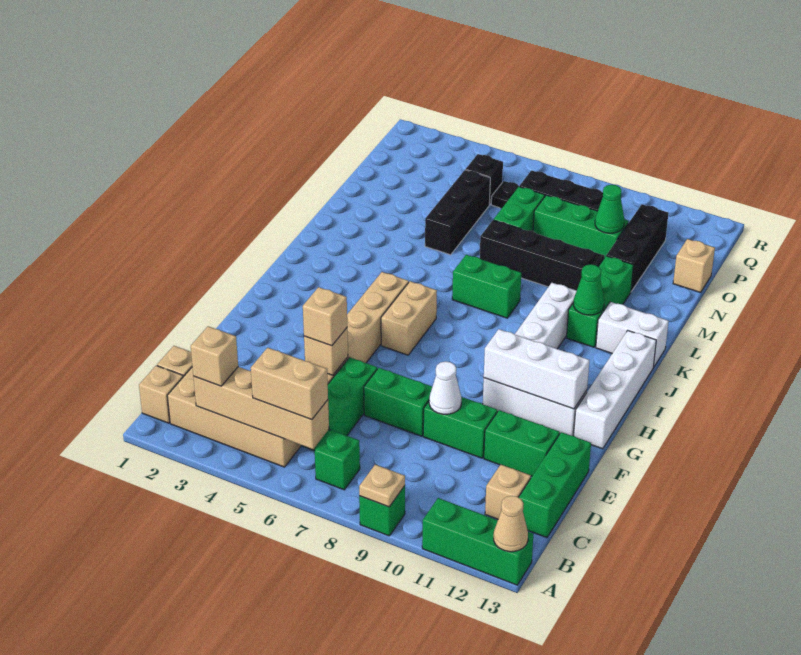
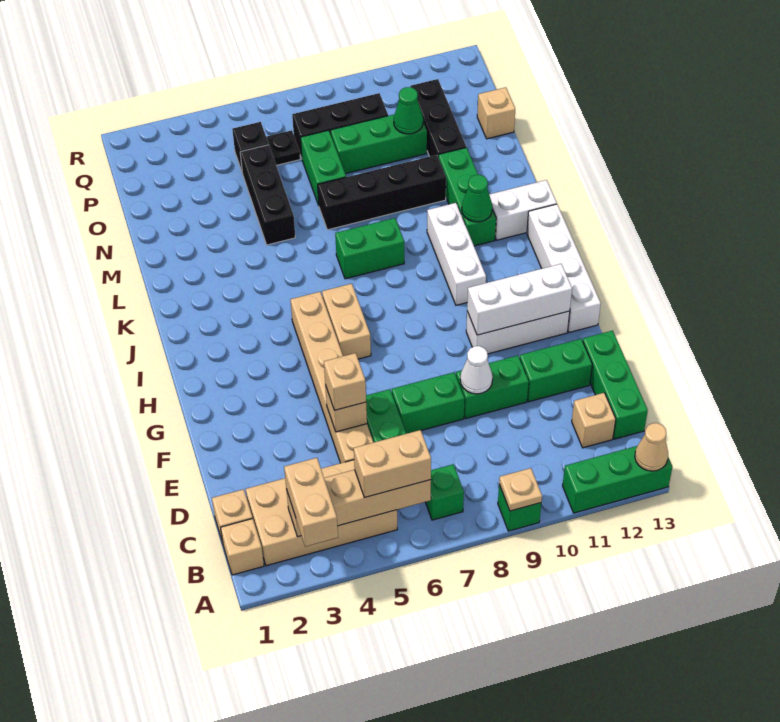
tan 1x1 brick [191,326,238,386] -> tan 1x2 brick [284,458,338,547]

